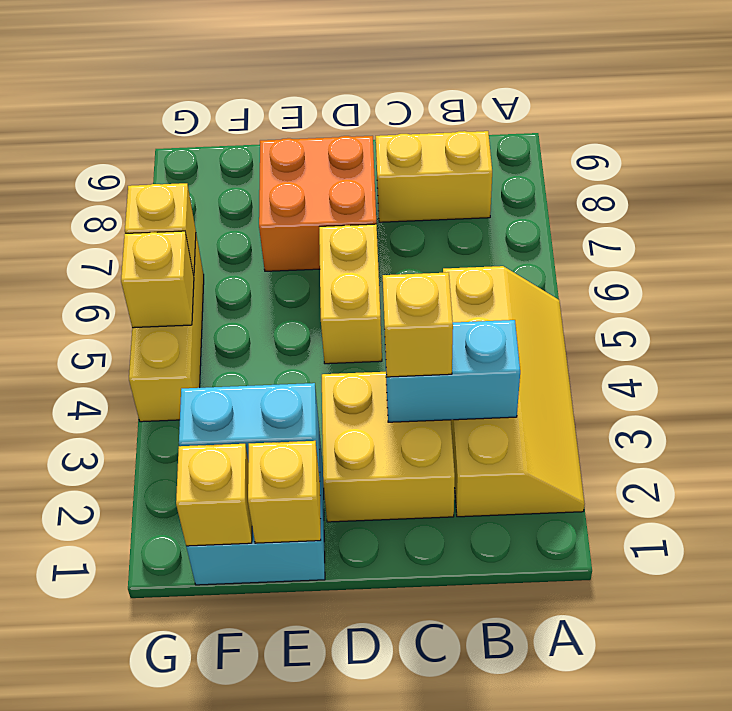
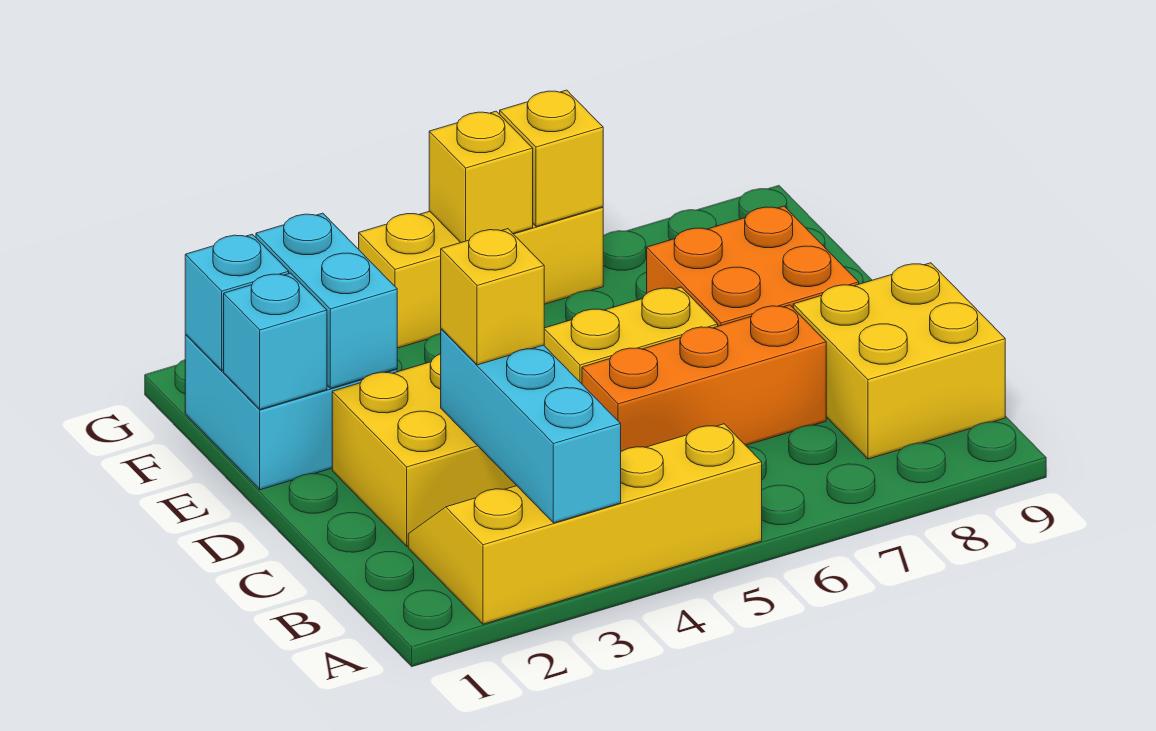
yellow 2x4 slope [443,266,585,517] -> yellow 2x4 slope turned to [408,424,762,624]
cyan 1x2 brick [385,320,520,422] -> cyan 1x3 brick [441,329,621,523]
yellow 1x2 brick [376,131,492,222] -> yellow 2x2 brick [793,263,1005,459]
none -> orange 1x3 brick [582,305,826,451]
yellow 1x1 brick [248,441,321,543] -> cyan 1x1 brick [224,273,327,409]
yellow 1x1 brick [176,444,252,546] -> cyan 1x1 brick [185,234,289,370]

